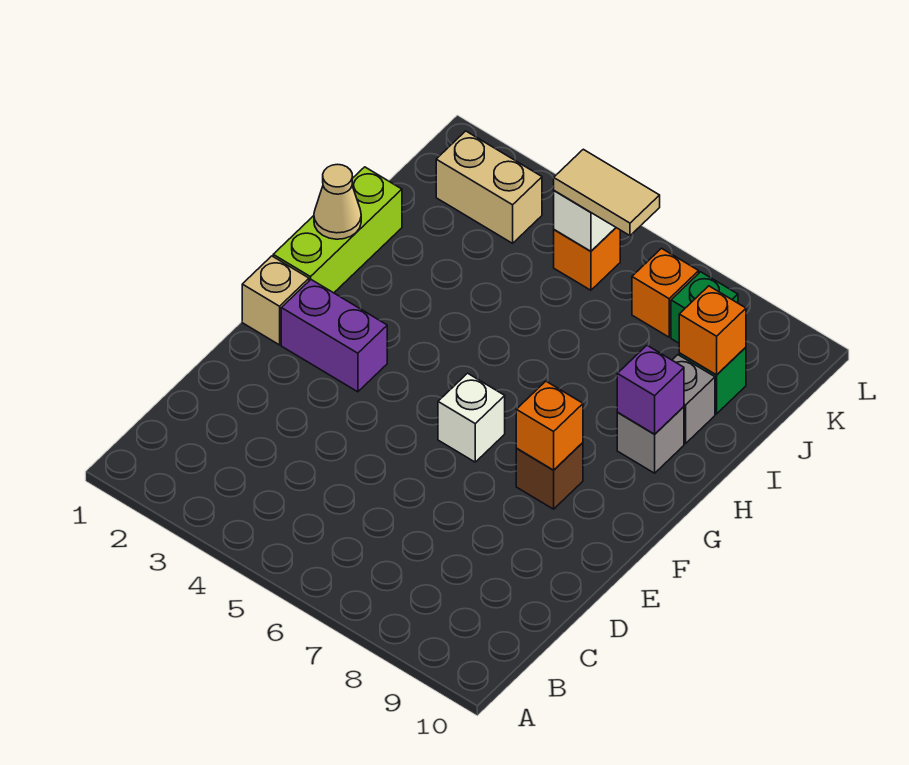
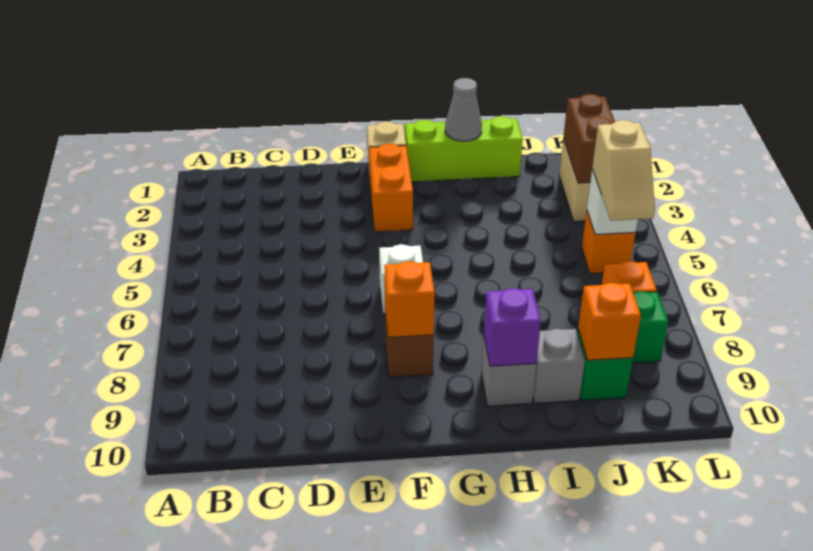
purple 1x2 brick [281,280,387,392] -> orange 1x2 brick [369,144,413,232]
tan 1x1 cone [314,164,361,239] -> grey 1x1 cone [445,78,482,141]
none -> brown 1x2 brick [563,94,615,183]
tan 1x2 tile [554,149,660,236] -> tan 1x2 slope [592,120,655,221]

